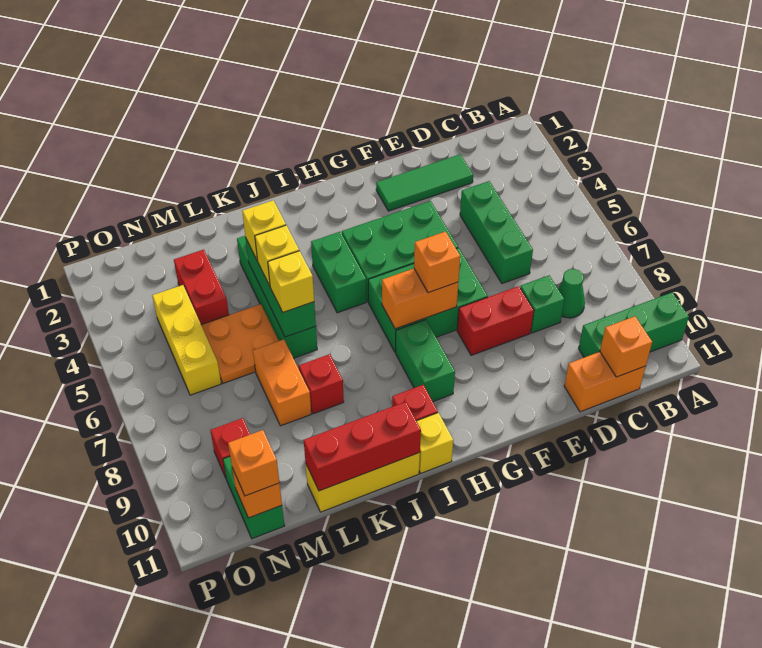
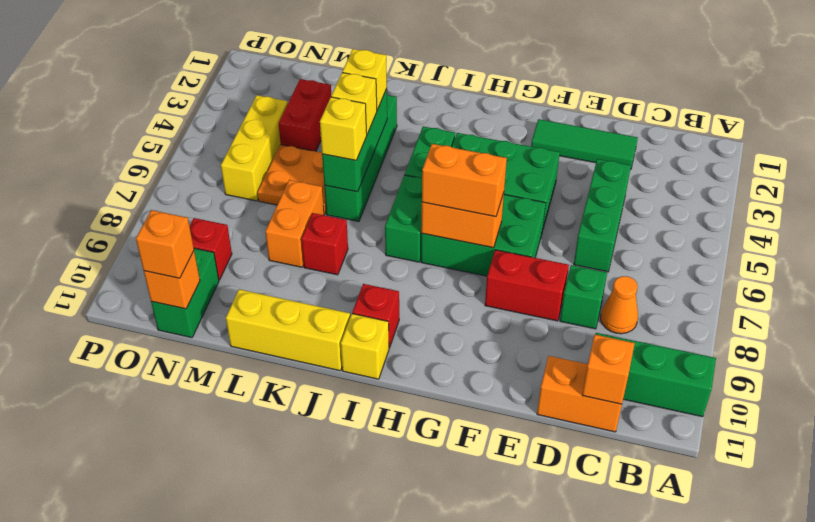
green 1x1 cone [558,269,585,318] -> orange 1x1 cone [601,276,638,334]
orange 1x1 brick [414,232,460,293] -> orange 1x2 brick [422,144,507,217]
green 1x2 brick [396,320,455,401] -> green 1x2 brick moved to [385,175,422,262]
red 1x3 brick [304,402,421,491] -> none

